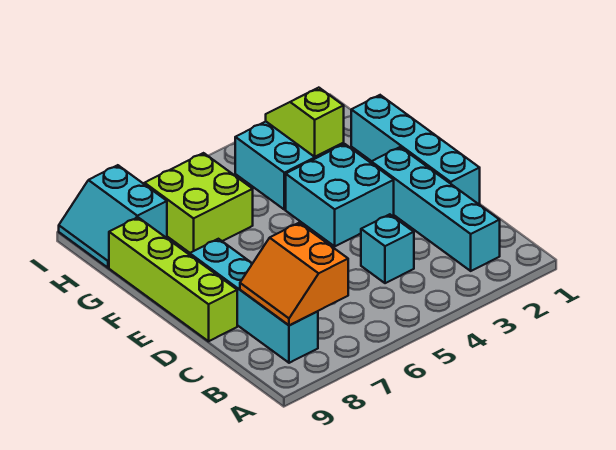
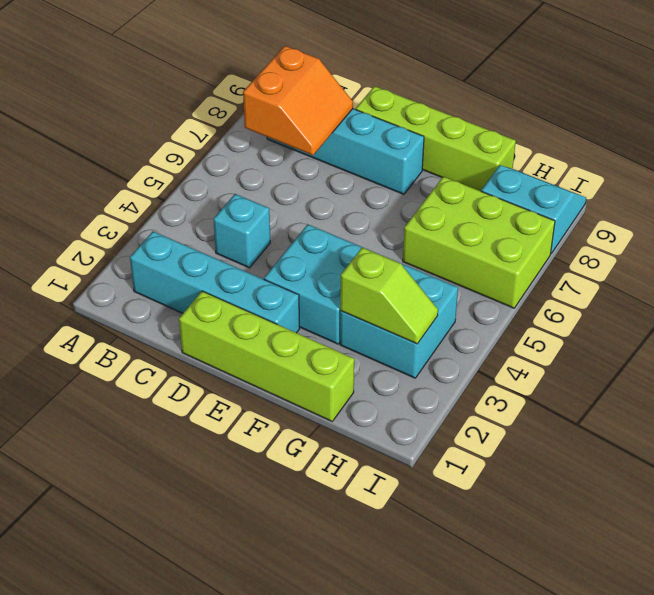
orange 2x2 slope [240,223,348,326] -> orange 2x2 slope turned to [243,46,353,155]
cyan 1x4 brick [351,95,480,205] -> lime 1x4 brick [179,291,354,421]
lime 2x2 brick [144,153,253,253] -> lime 2x3 brick [403,176,555,308]

